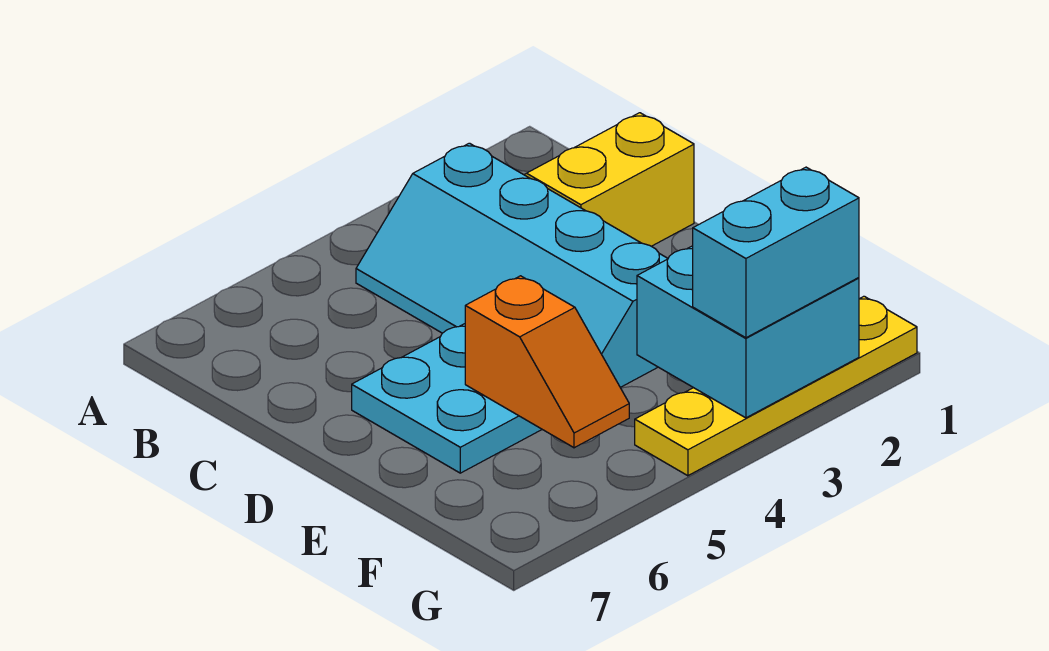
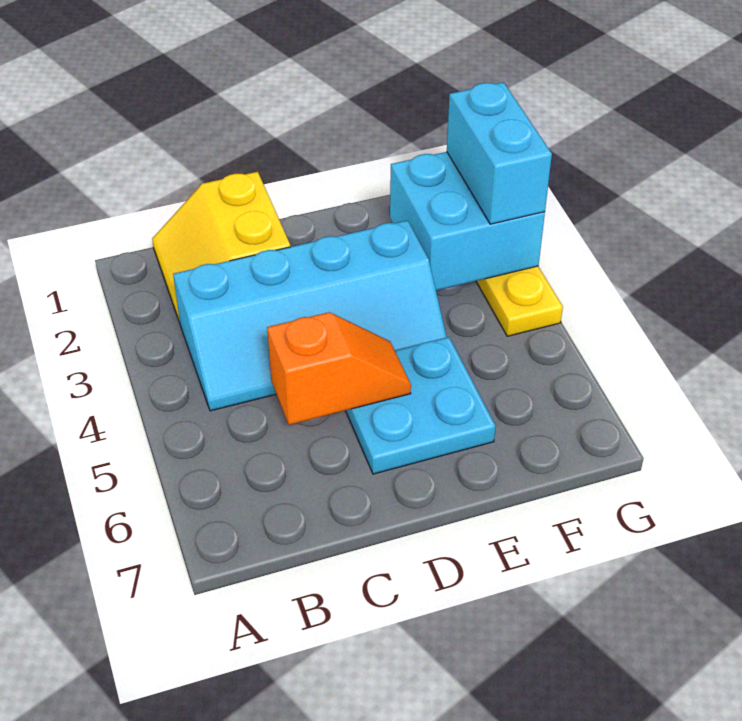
orange 1x2 slope [465,276,629,448] -> orange 1x2 slope moved to [267,312,411,425]

